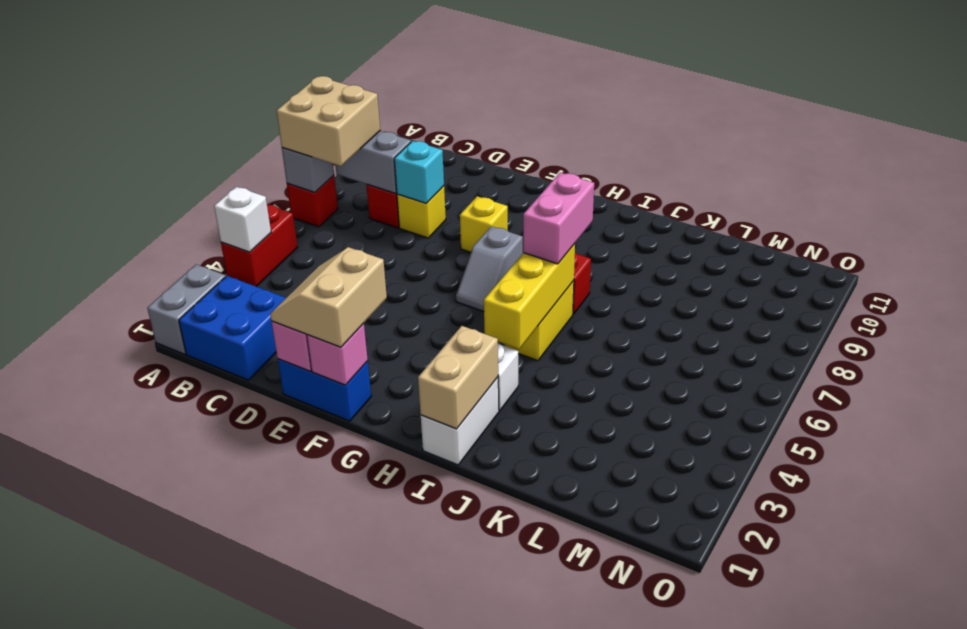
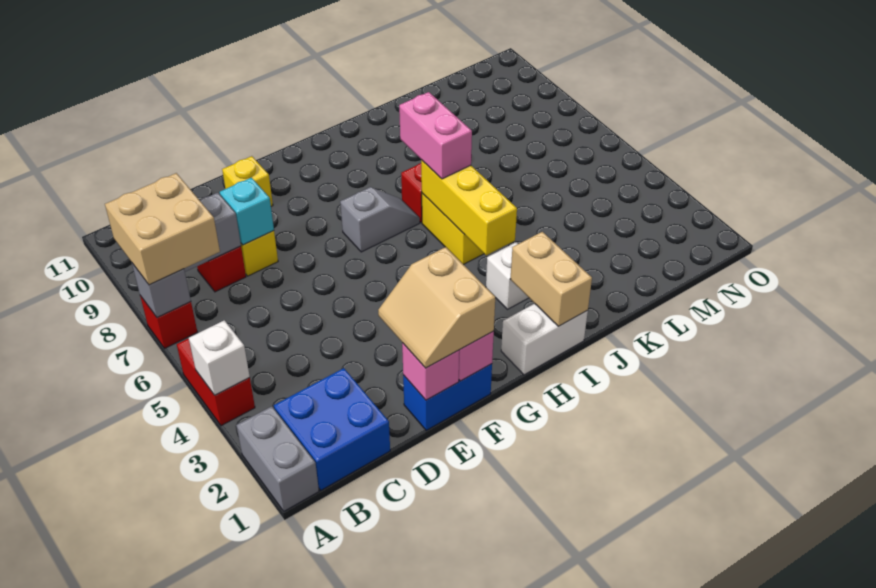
yellow 1x1 brick [460,196,508,252] -> yellow 1x1 brick moved to [222,156,273,206]
grey 1x2 slope [456,226,523,312] -> grey 1x2 slope turned to [340,187,420,252]
white 1x2 brick [421,377,499,465] -> white 1x2 brick turned to [501,304,588,375]

